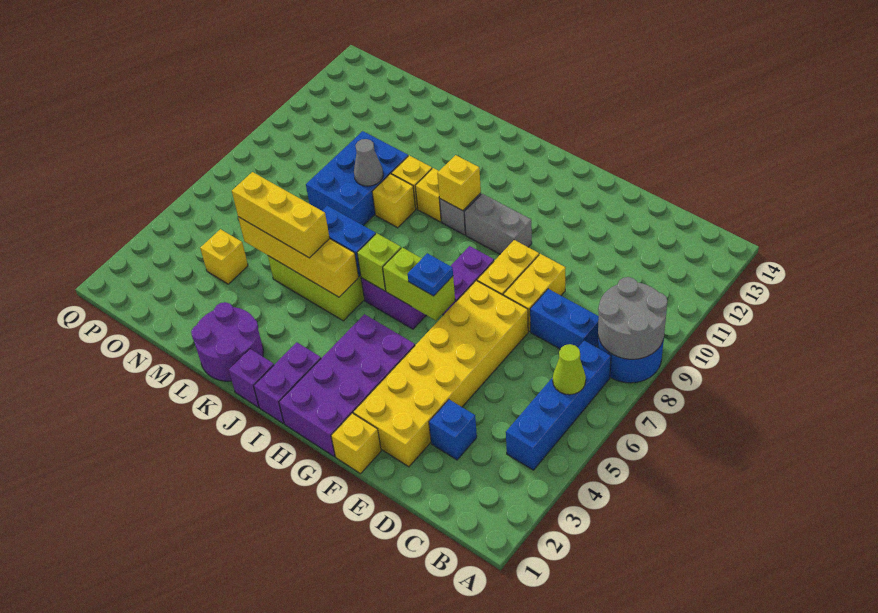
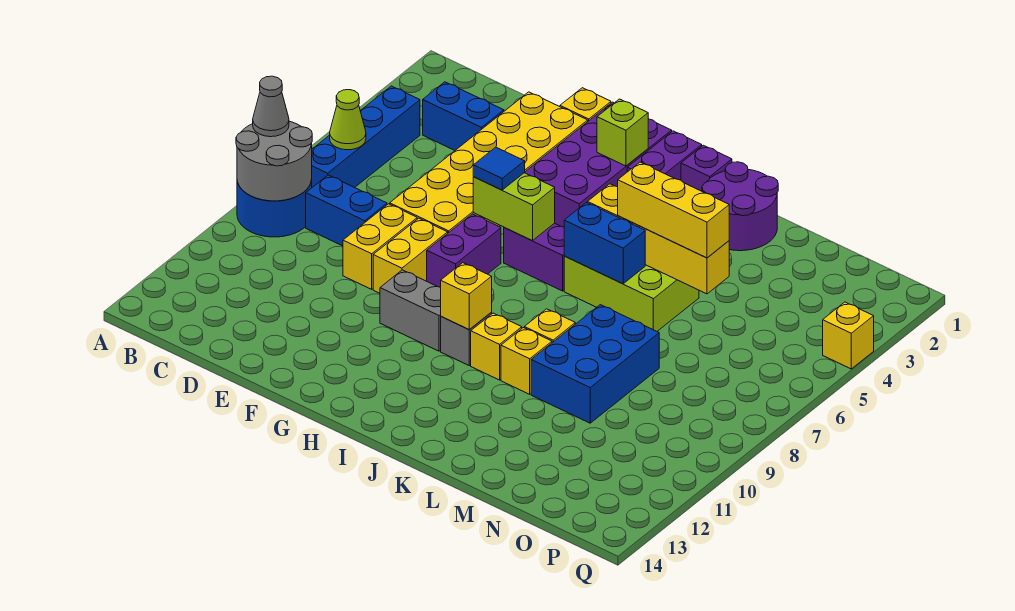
blue 1x1 brick [429,400,477,460] -> blue 1x2 brick [423,82,504,150]
blue 1x1 plate [408,253,453,296] -> blue 1x1 tile [473,147,525,190]
lime 1x1 brick [357,233,401,291] -> lime 1x1 brick moved to [597,99,648,166]
grey 1x1 cone [354,139,383,186] -> grey 1x1 cone moved to [253,76,289,137]
yellow 1x1 brick [200,229,248,284] -> yellow 1x1 brick moved to [823,302,874,369]

